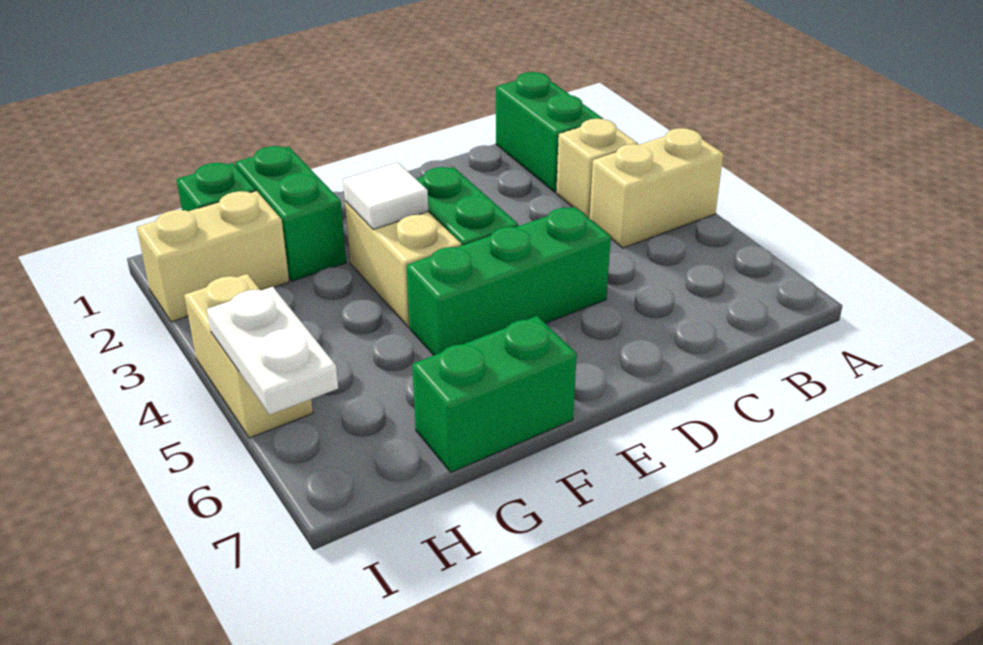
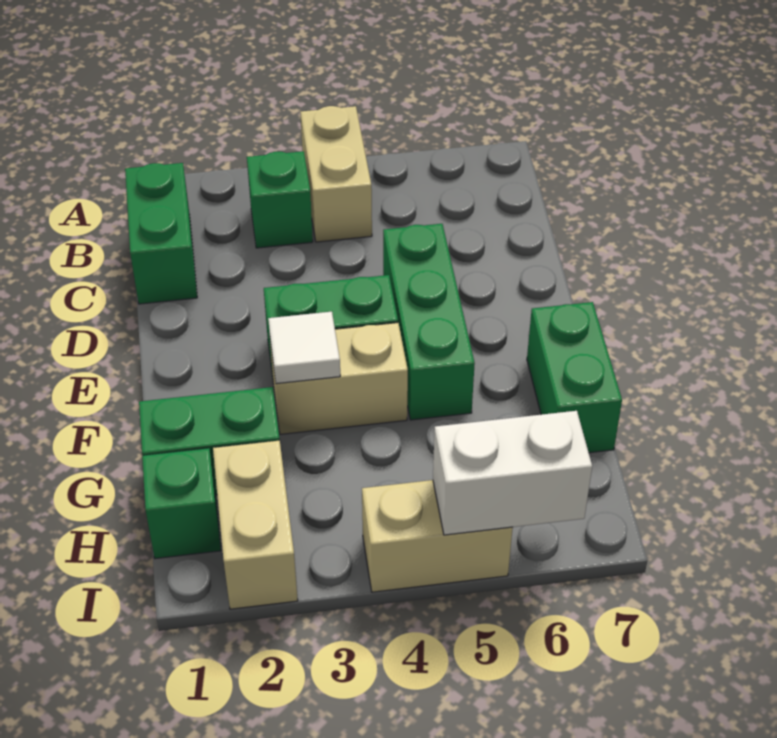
green 1x2 brick [496,72,603,192] -> green 1x2 brick turned to [125,163,197,304]
tan 1x1 brick [556,119,638,218] -> green 1x1 brick [247,151,313,248]
white 1x2 plate [207,287,338,415] -> white 1x2 brick [433,411,592,535]

